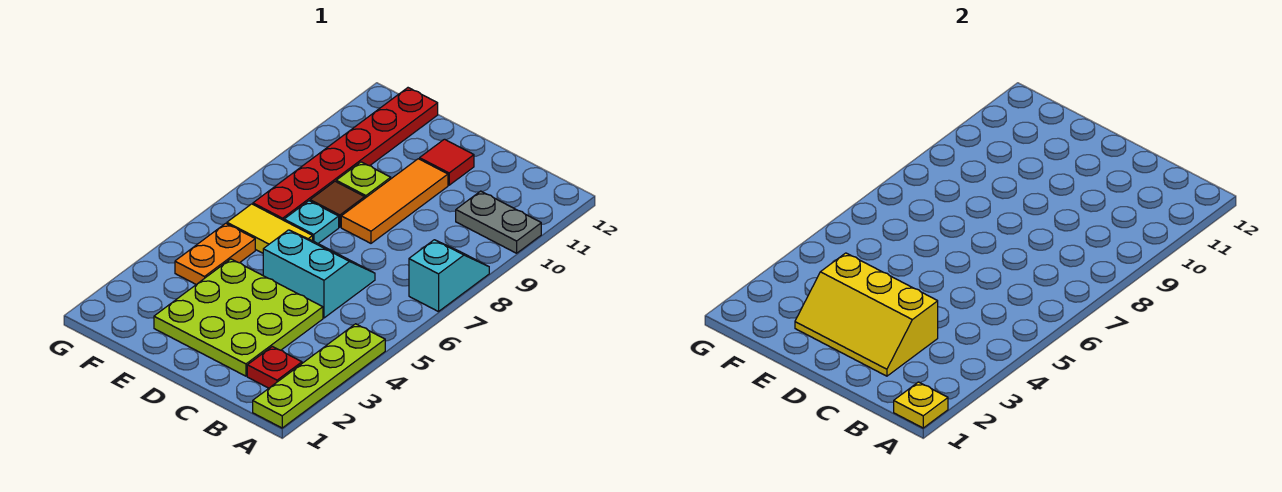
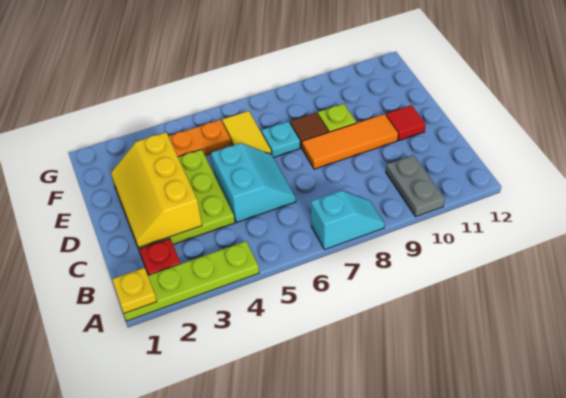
red 1x6 plate [253,88,438,220] -> none

